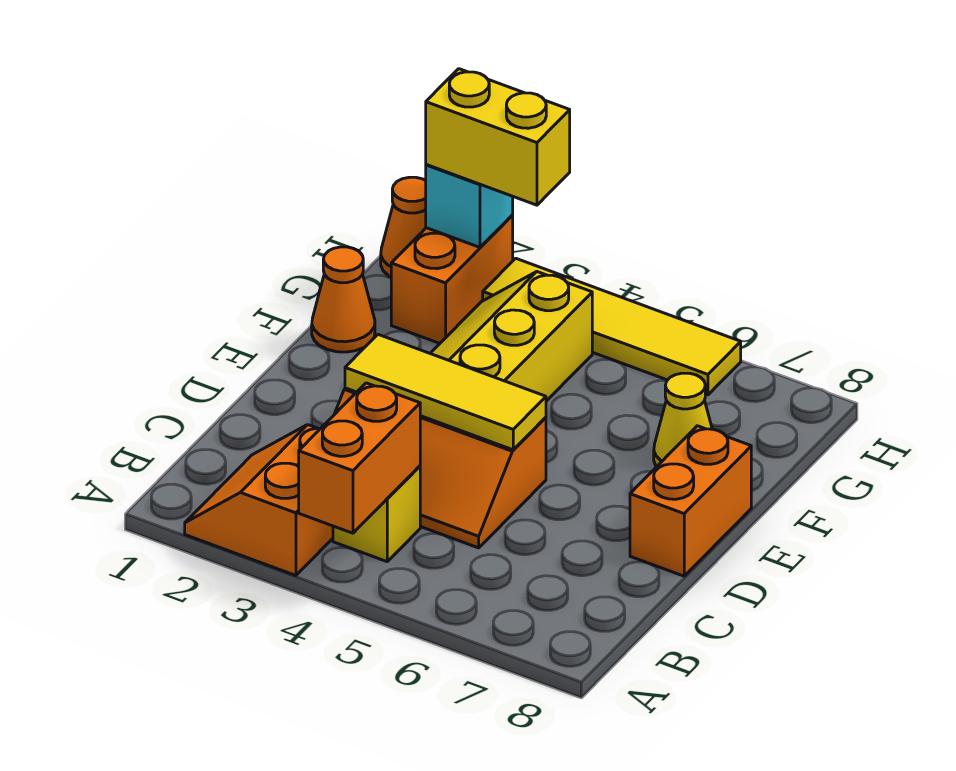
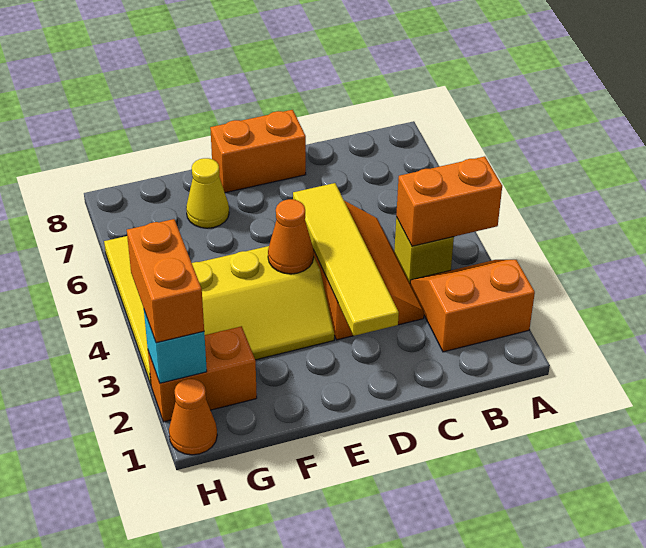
orange 2x2 slope [185,425,333,575] -> orange 2x2 slope turned to [410,260,535,352]
yellow 1x3 tile [345,335,546,450] -> yellow 1x4 tile [293,183,399,336]
orange 1x1 cone [312,247,375,352] -> orange 1x1 cone moved to [268,199,314,274]
yellow 1x2 brick [426,69,570,205] -> orange 1x2 brick [127,219,204,343]

